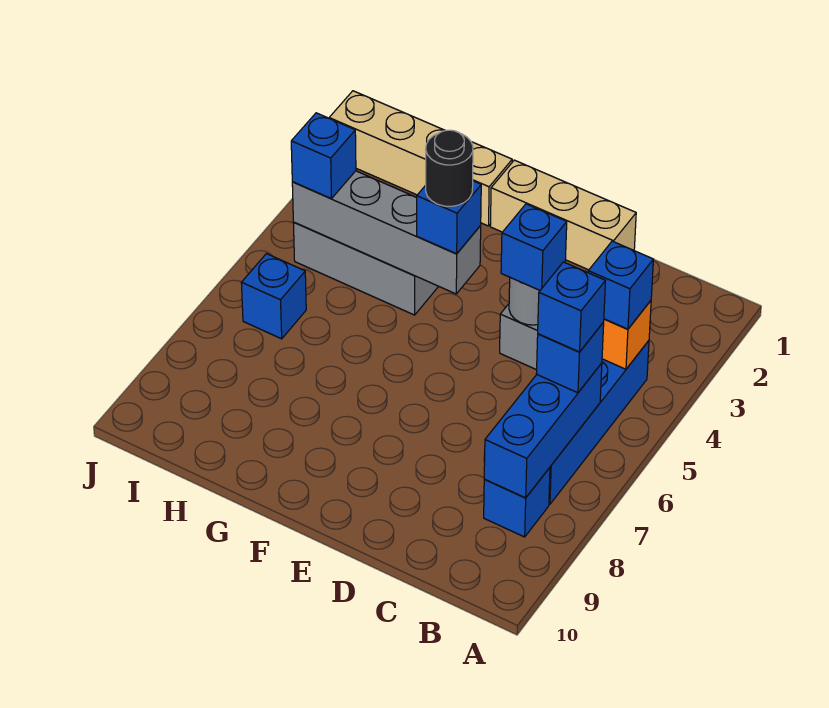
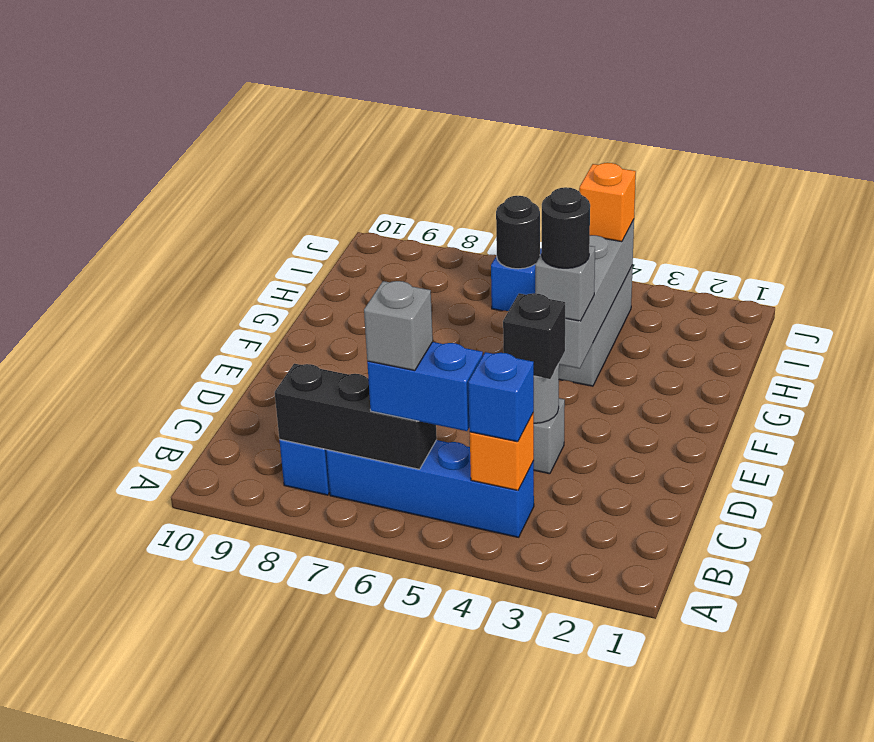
blue 1x3 brick [484,363,602,498] -> black 1x3 brick [275,364,437,469]
blue 1x1 brick [536,322,604,393] -> blue 1x2 brick [367,342,483,431]
blue 1x1 brick [538,262,605,352] -> grey 1x1 brick [364,281,433,371]
tan 1x3 brick [490,160,636,270] -> none
blue 1x1 brick [501,204,567,290] -> black 1x1 brick [503,293,565,379]
blue 1x1 brick [416,181,481,254] -> grey 1x1 brick [535,246,595,321]
tan 1x4 brick [329,91,512,226] -> none
blue 1x1 brick [291,113,356,199] -> orange 1x1 brick [579,163,636,242]
none -> black 1x1 round brick [496,196,540,269]

